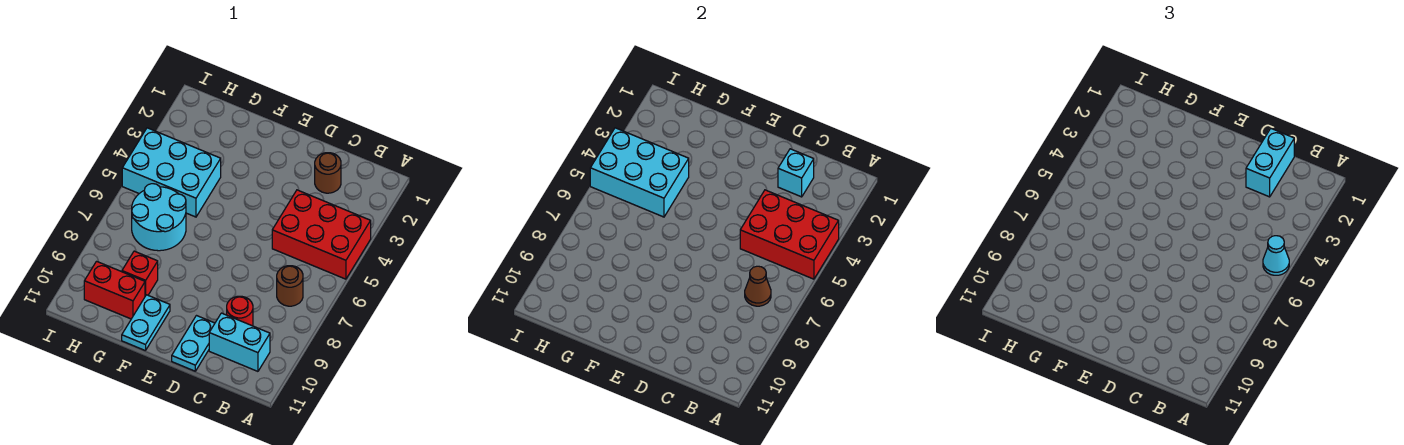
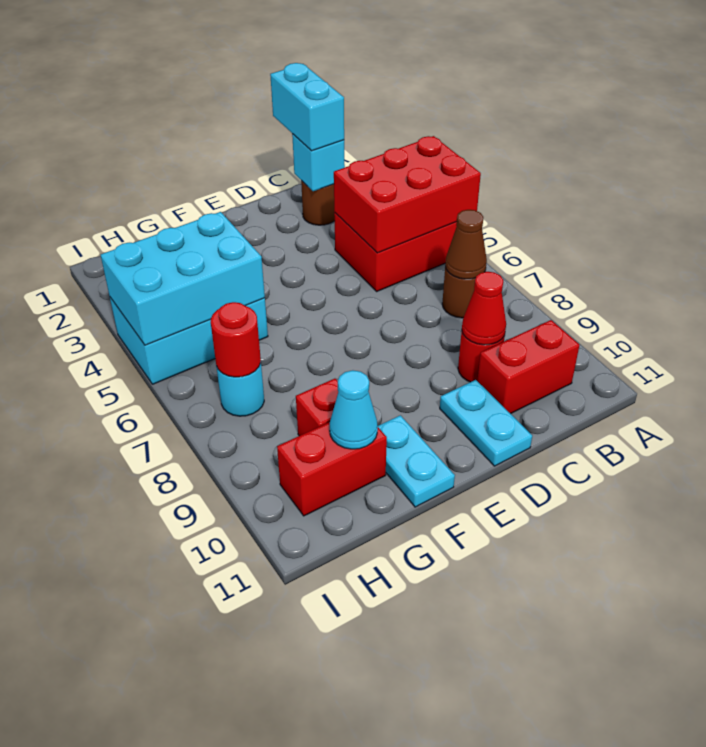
cyan 1x1 cone [1263,236,1289,275] -> cyan 1x1 cone moved to [330,370,378,449]
cyan 1x2 brick [209,313,270,371] -> red 1x2 brick [477,320,579,414]
none -> red 1x1 cone [462,272,506,345]
cyan 2x2 round brick [132,184,186,251] -> cyan 1x1 round brick [216,363,264,416]
none -> red 1x1 round brick [211,302,261,377]

